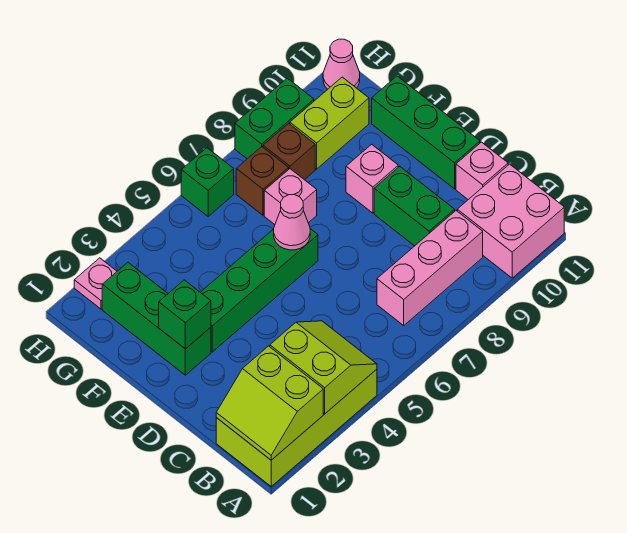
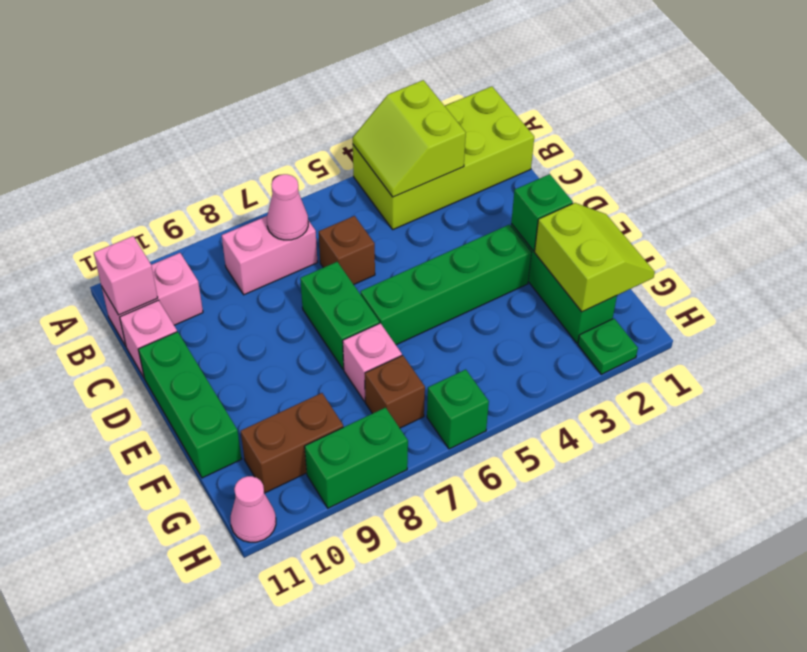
lime 2x2 slope [216,346,323,460] -> lime 2x2 slope moved to [534,203,655,312]
pink 2x2 brick [457,164,564,278] -> pink 1x2 brick [102,253,203,346]
pink 1x3 brick [377,211,483,325] -> pink 1x2 brick [222,216,317,295]
green 1x2 brick [374,166,455,246] -> green 1x2 brick moved to [300,262,379,369]
pink 1x1 cone [274,195,310,250] -> pink 1x1 cone moved to [267,174,308,240]
pink 1x1 brick [346,144,398,213] -> pink 1x1 brick moved to [94,236,158,315]
brown 1x1 brick [263,123,315,180] -> brown 1x1 brick moved to [319,216,375,285]
lime 1x2 brick [290,77,369,169] -> brown 1x2 brick [241,393,343,493]
pink 1x1 plate [74,258,117,309] -> green 1x1 plate [578,319,638,374]

